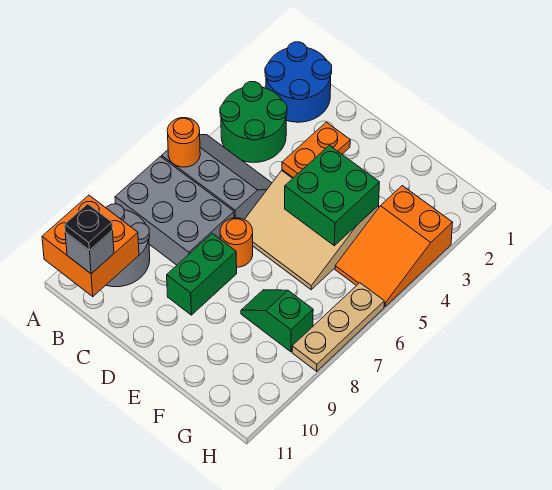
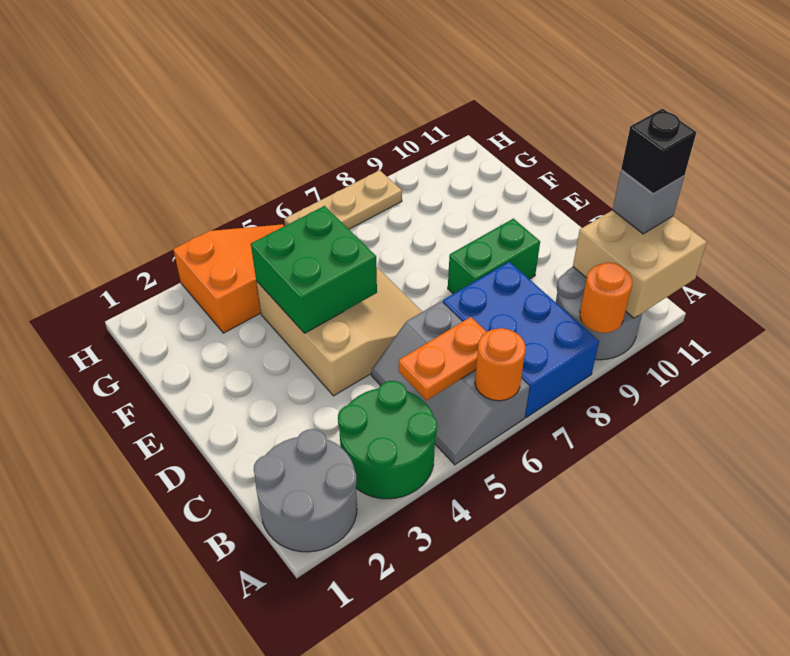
blue 2x2 round brick [265,42,332,122] -> grey 2x2 round brick [254,429,357,552]
grey 2x3 brick [115,157,234,265] -> blue 2x3 brick [443,262,599,417]
orange 2x2 brick [42,195,139,297] -> tan 2x2 brick [573,210,707,318]
black 1x1 plate [65,204,113,250] -> black 1x1 brick [621,109,696,193]
orange 1x2 plate [282,122,350,178] -> orange 1x2 plate moved to [399,317,486,400]
orange 1x1 round brick [220,218,253,267] -> orange 1x1 round brick moved to [580,263,632,333]
green 1x2 slope [241,290,313,352] -> none

